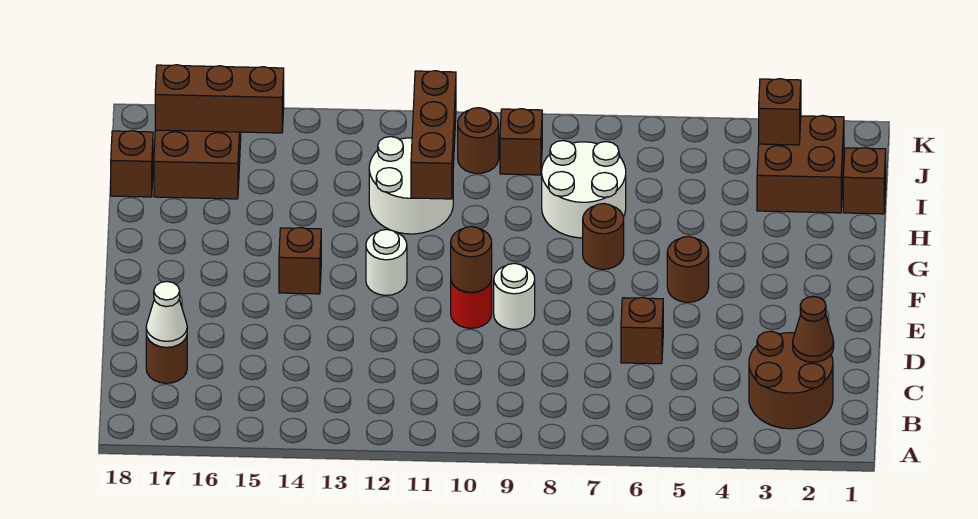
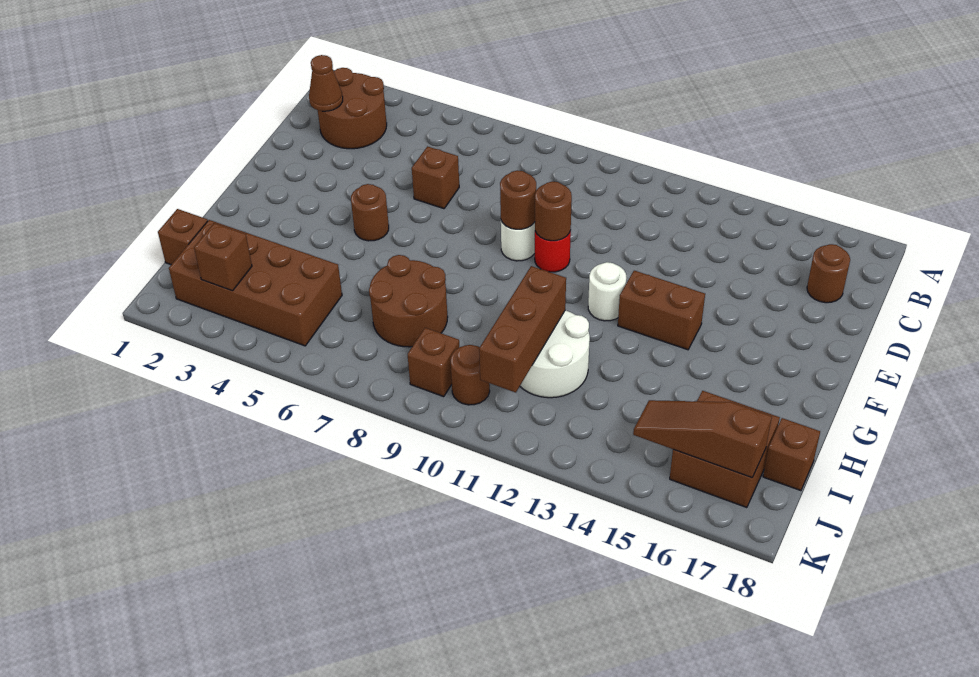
white 1x1 cone [146,282,187,347] -> none
brown 1x1 brick [279,228,321,294] -> brown 1x2 brick [618,271,705,350]
brown 1x1 round brick [583,203,624,269] -> brown 1x1 round brick moved to [500,170,536,229]
white 2x2 round brick [542,141,626,238] -> brown 2x2 round brick [369,255,448,347]
brown 2x2 brick [757,116,844,213] -> brown 2x4 brick [169,220,342,346]
brown 1x3 brick [155,65,284,133] -> brown 1x3 slope [633,400,772,478]

